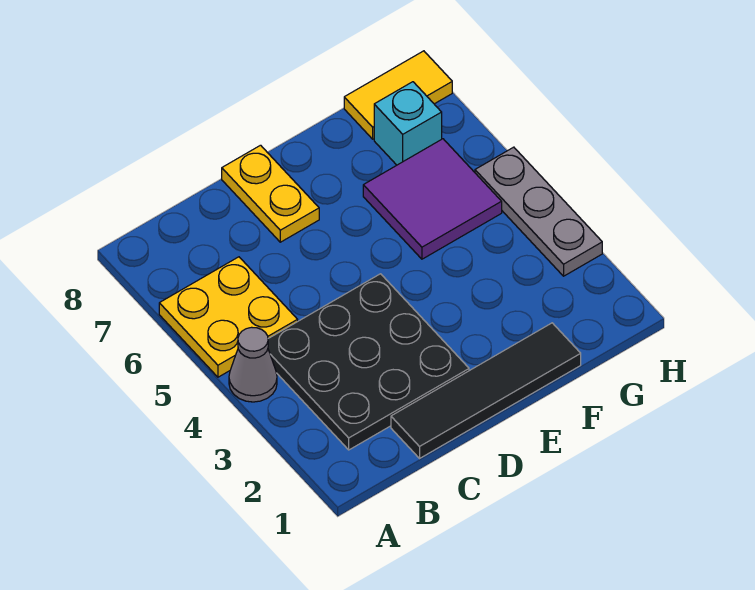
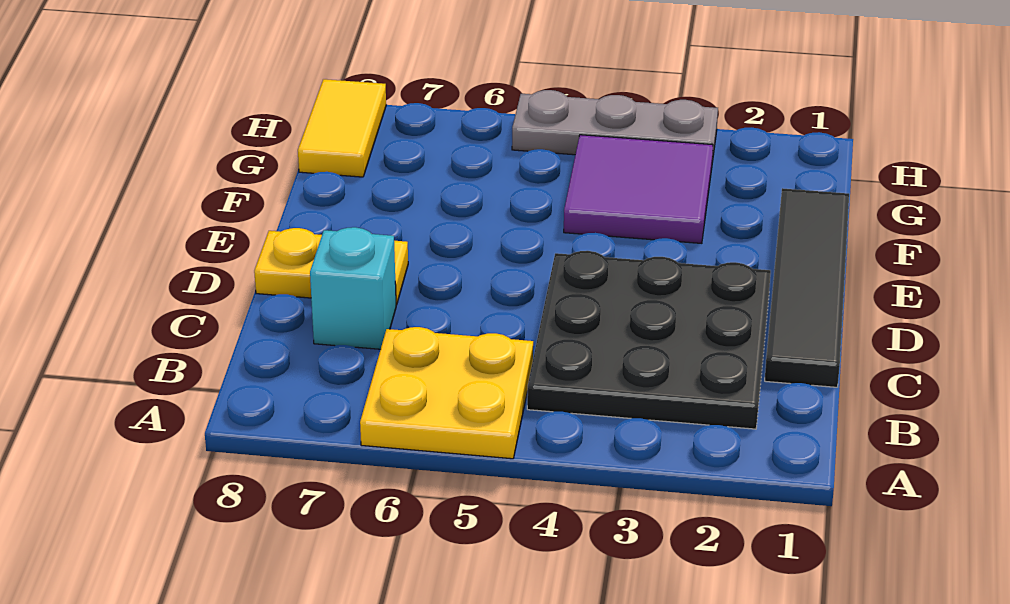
grey 1x1 cone [229,327,277,402] -> none
purple 2x2 tile [363,139,502,259] -> purple 2x2 tile moved to [564,135,713,243]
cyan 1x1 brick [374,82,442,165] -> cyan 1x1 brick moved to [310,227,396,349]

